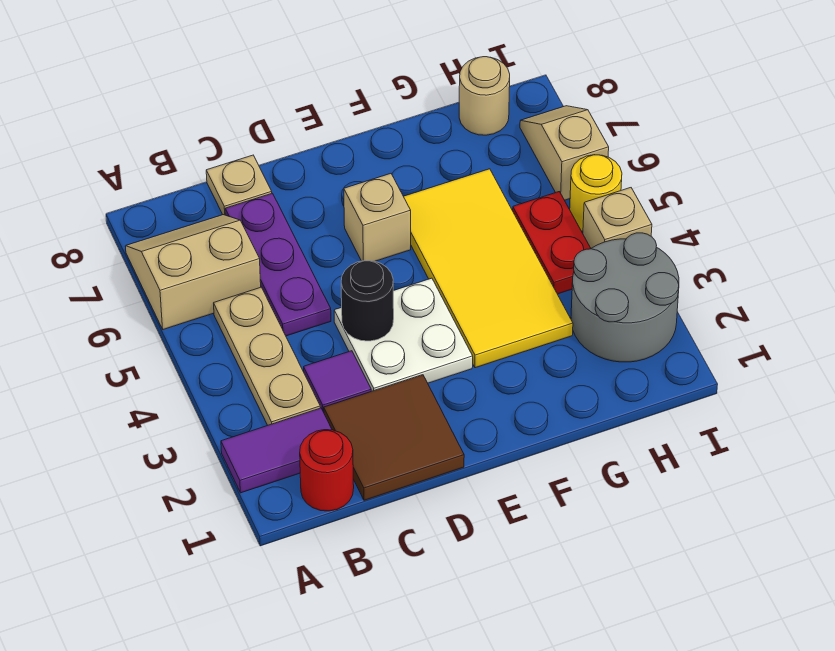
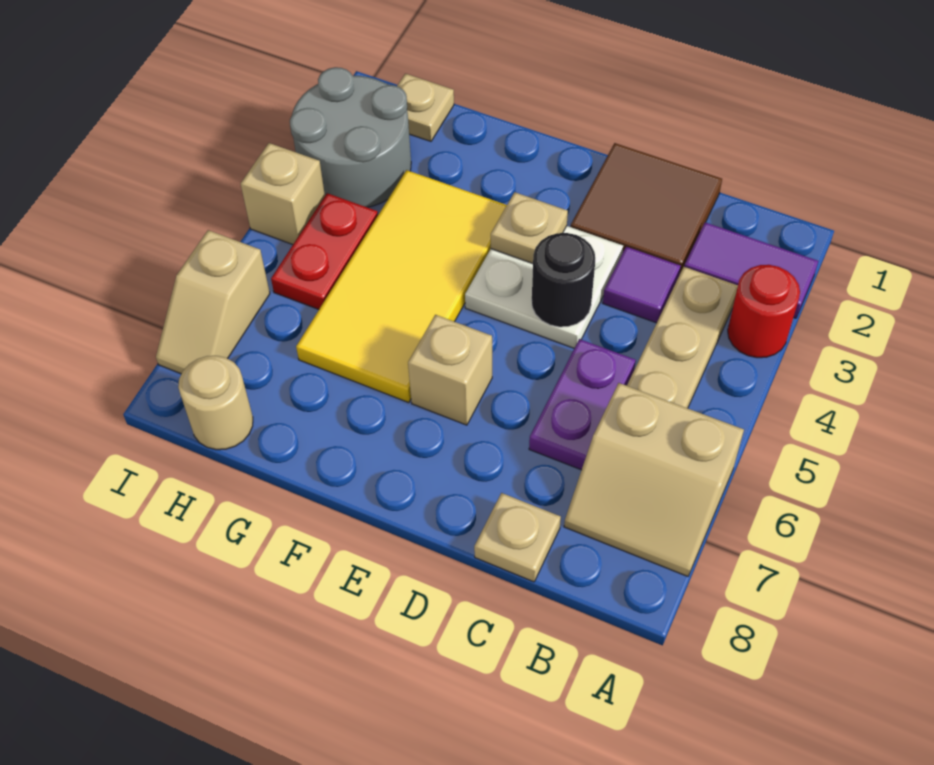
red 1x1 round brick [300,430,354,511] -> red 1x1 round brick moved to [728,265,800,358]
purple 1x3 plate [225,193,331,336] -> purple 1x2 plate [529,339,636,470]
none -> tan 1x1 plate [491,192,568,264]
none -> tan 1x1 plate [397,74,454,141]
yellow 1x1 round brick [570,155,622,231] -> none

